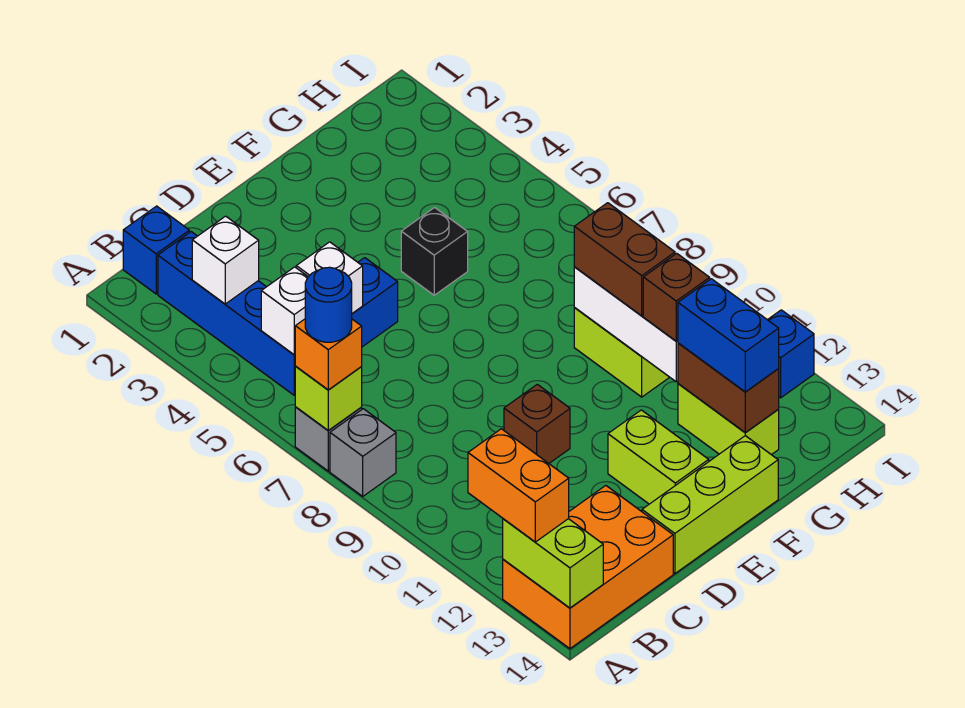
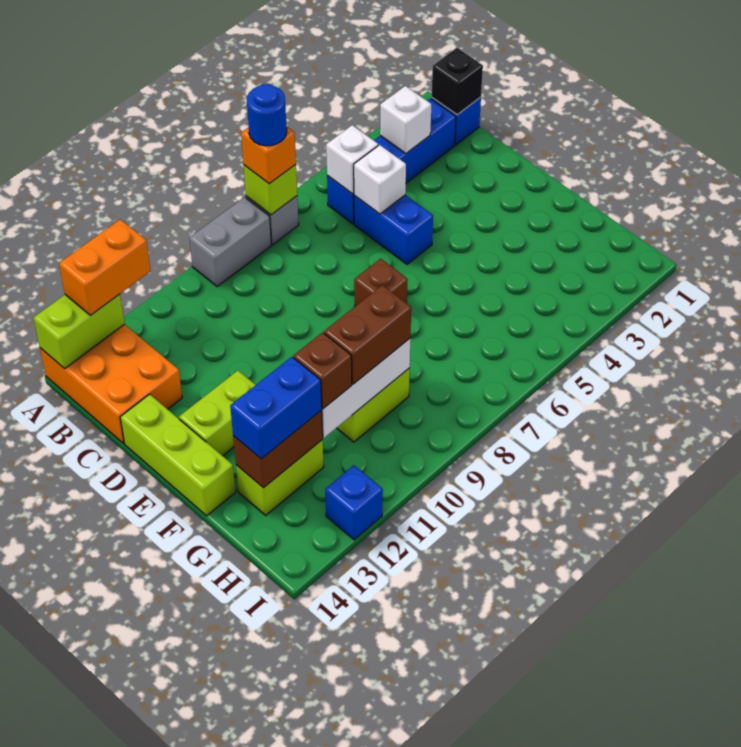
grey 1x1 brick [330,409,396,496] -> grey 1x2 brick [189,197,271,286]
brown 1x1 brick [504,384,570,463] -> brown 1x1 brick moved to [354,259,407,306]
black 1x1 brick [401,207,468,295] -> black 1x1 brick moved to [432,48,483,115]

